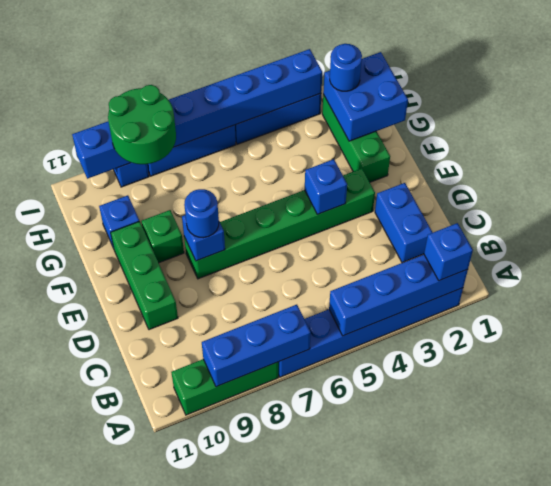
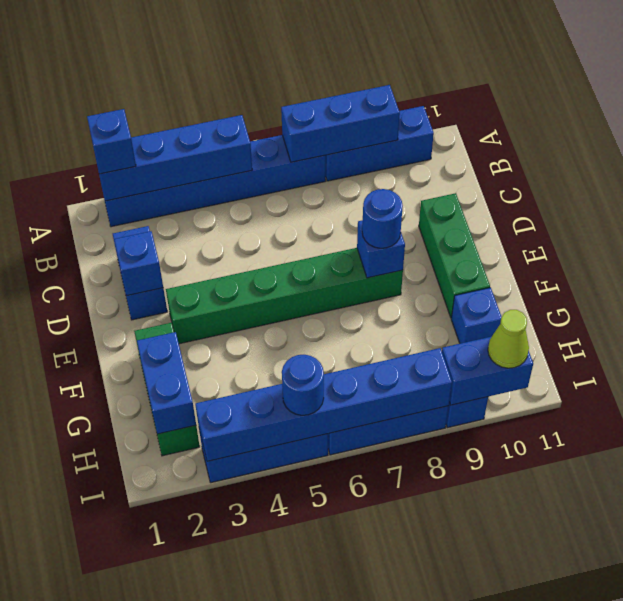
green 1x3 brick [171,359,278,415] -> blue 1x3 brick [326,106,434,181]
blue 1x1 brick [305,159,347,214] -> blue 1x1 brick moved to [114,231,163,296]
green 1x1 brick [141,210,184,263] -> none
blue 2x2 brick [323,52,408,141] -> blue 1x2 brick [137,332,196,434]
blue 1x1 round brick [330,44,362,91] -> blue 1x1 round brick moved to [282,355,324,415]
green 2x2 round brick [108,85,176,164] -> none
none -> lime 1x1 cone [488,310,529,368]

